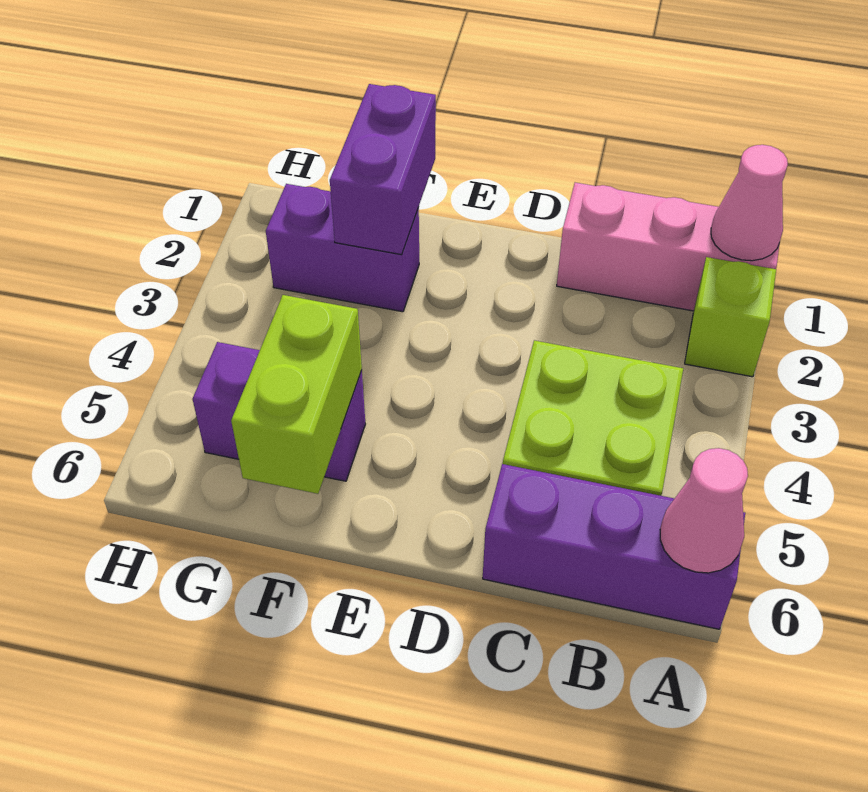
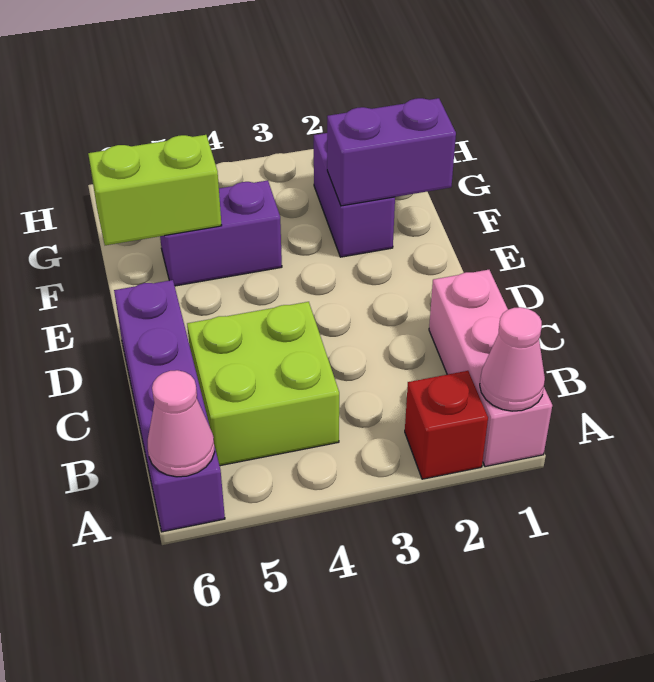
lime 1x1 brick [685,257,776,377] -> red 1x1 brick [405,371,488,479]
purple 1x3 brick [483,464,745,629] -> purple 1x4 brick [114,280,225,532]
purple 1x2 brick [193,342,365,481] -> purple 1x2 brick turned to [160,180,282,286]

